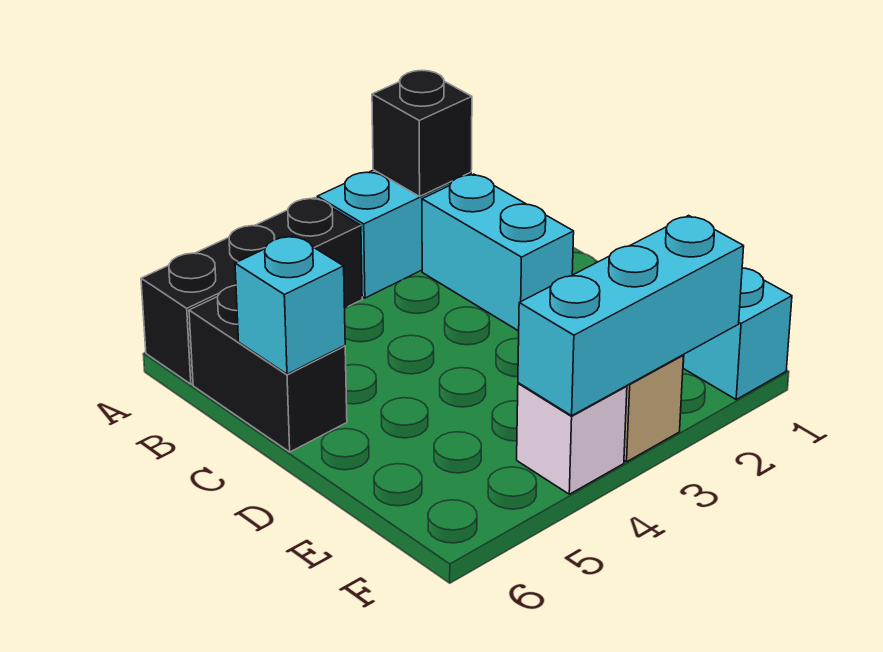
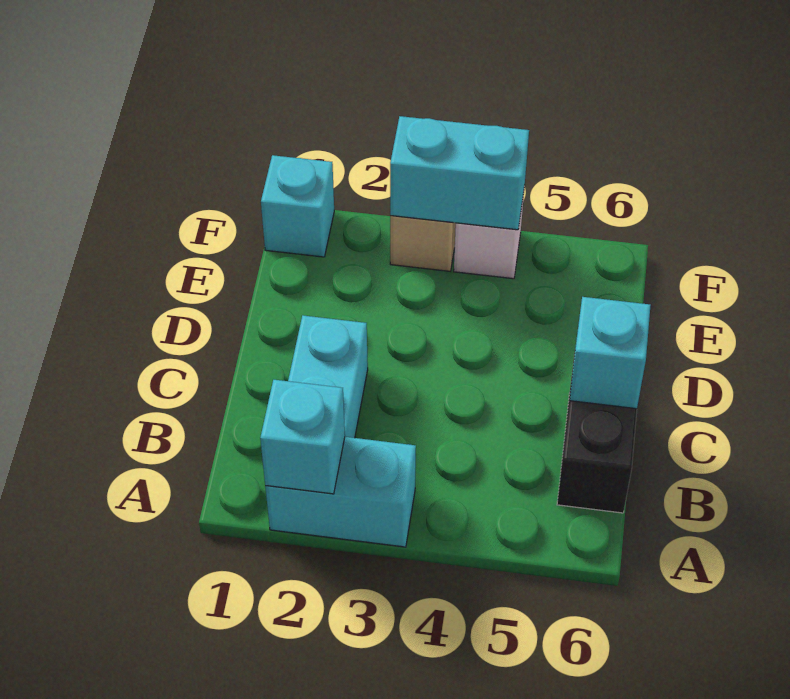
black 1x1 brick [372,70,472,196] -> cyan 1x1 brick [260,380,345,494]
black 1x3 brick [141,198,362,384] -> none
cyan 1x3 brick [518,215,744,416] -> cyan 1x2 brick [390,116,529,230]

